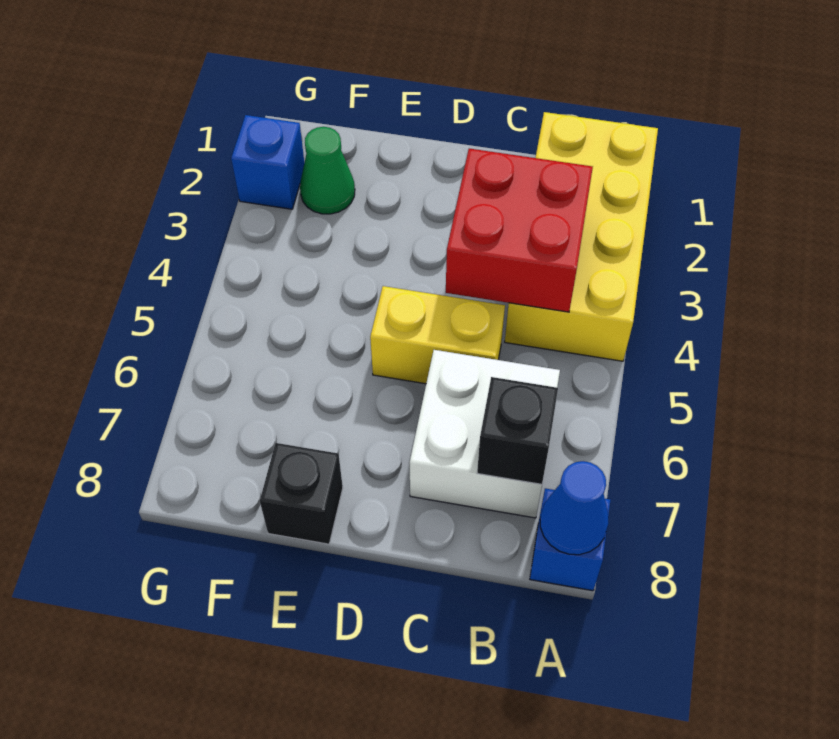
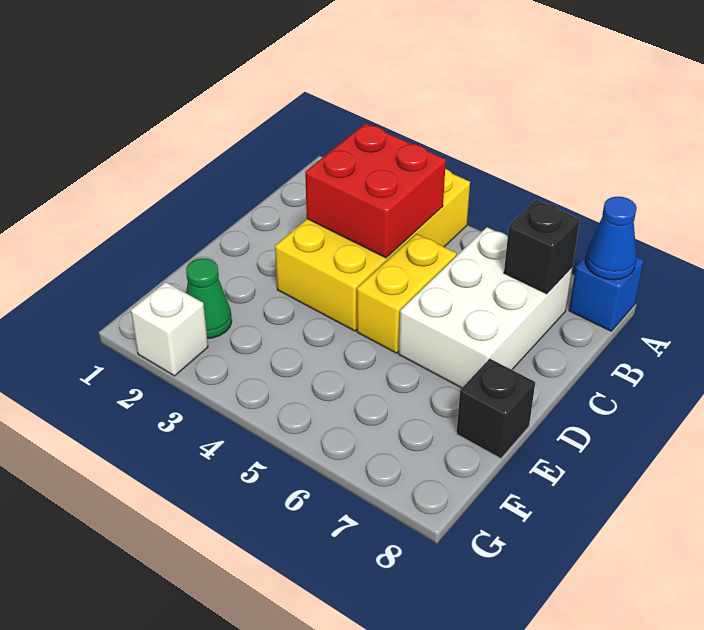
yellow 2x4 brick [505,112,658,361] -> yellow 2x4 brick turned to [275,169,470,331]
white 2x2 brick [409,350,560,518] -> white 2x3 brick [399,227,572,388]
blue 1x1 brick [231,115,304,209] -> white 1x1 brick [131,282,208,376]

